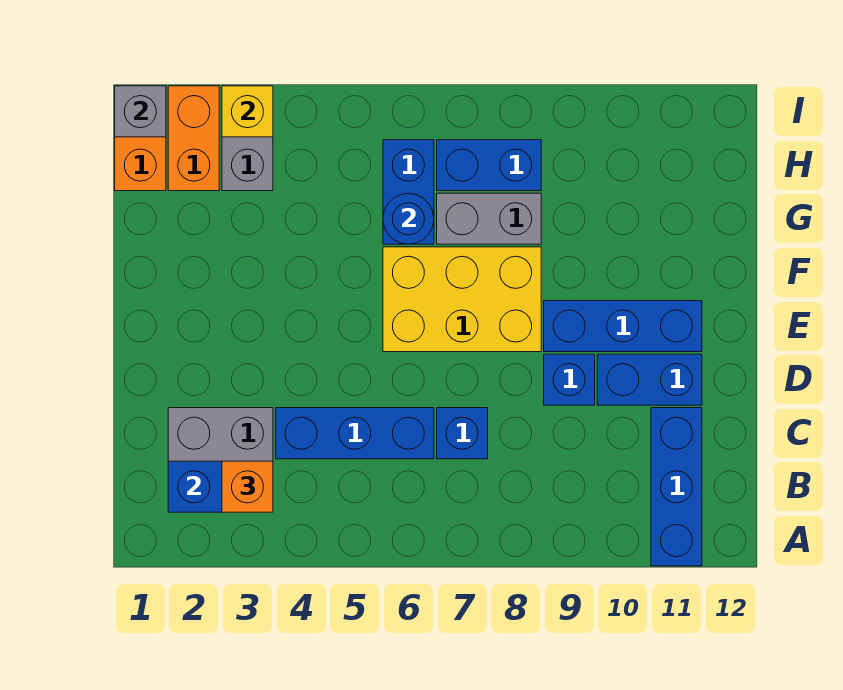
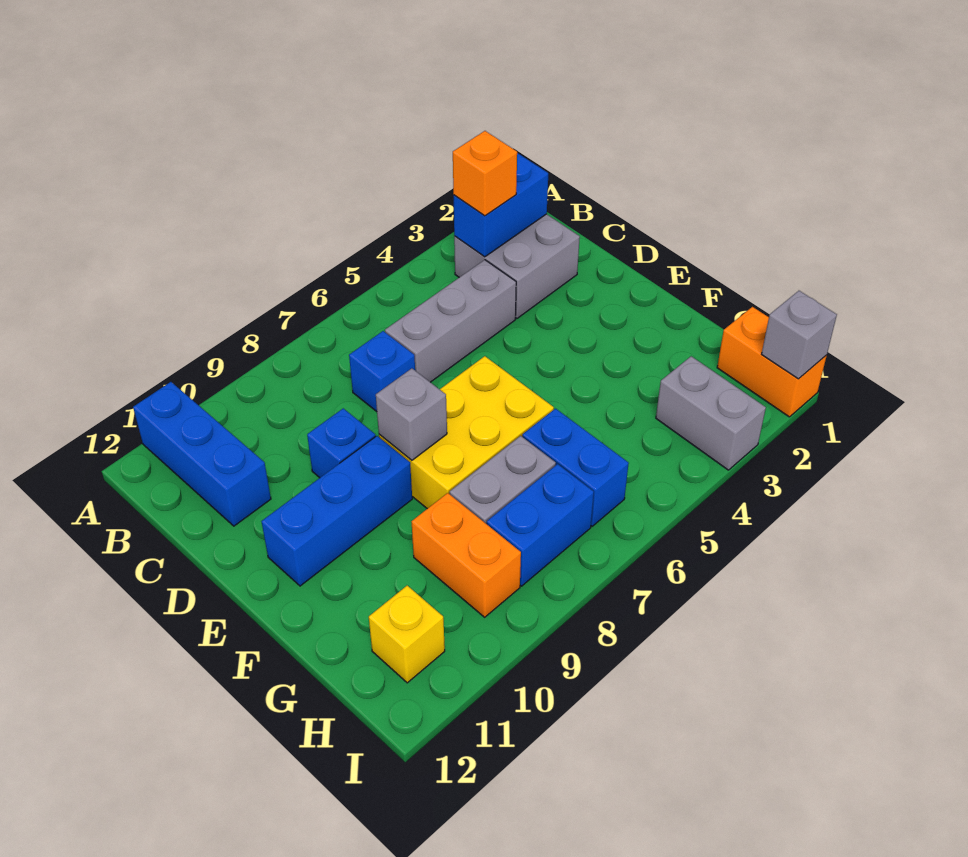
blue 1x3 brick [276,408,434,459] -> grey 1x3 brick [385,260,516,382]
blue 1x2 brick [597,354,702,405] -> none
none -> grey 1x1 brick [376,368,447,460]
blue 1x1 round brick [383,193,434,244] -> none
orange 1x2 brick [168,86,219,191] -> orange 1x2 brick moved to [412,493,521,617]
yellow 1x1 brick [222,86,273,137] -> yellow 1x1 brick moved to [369,586,445,683]

